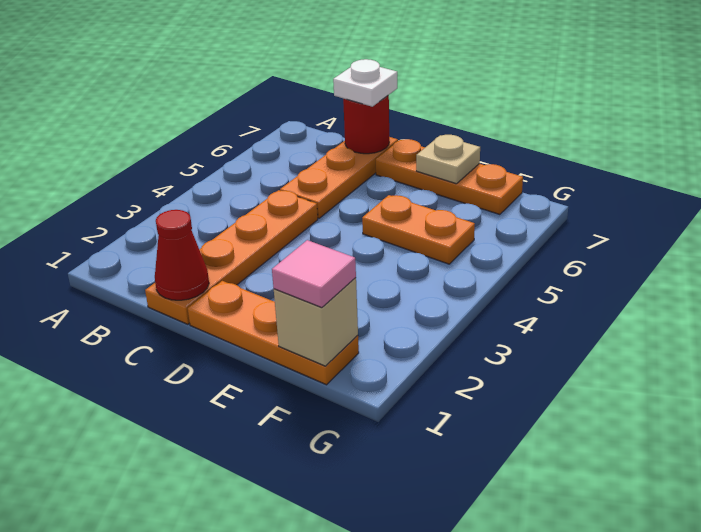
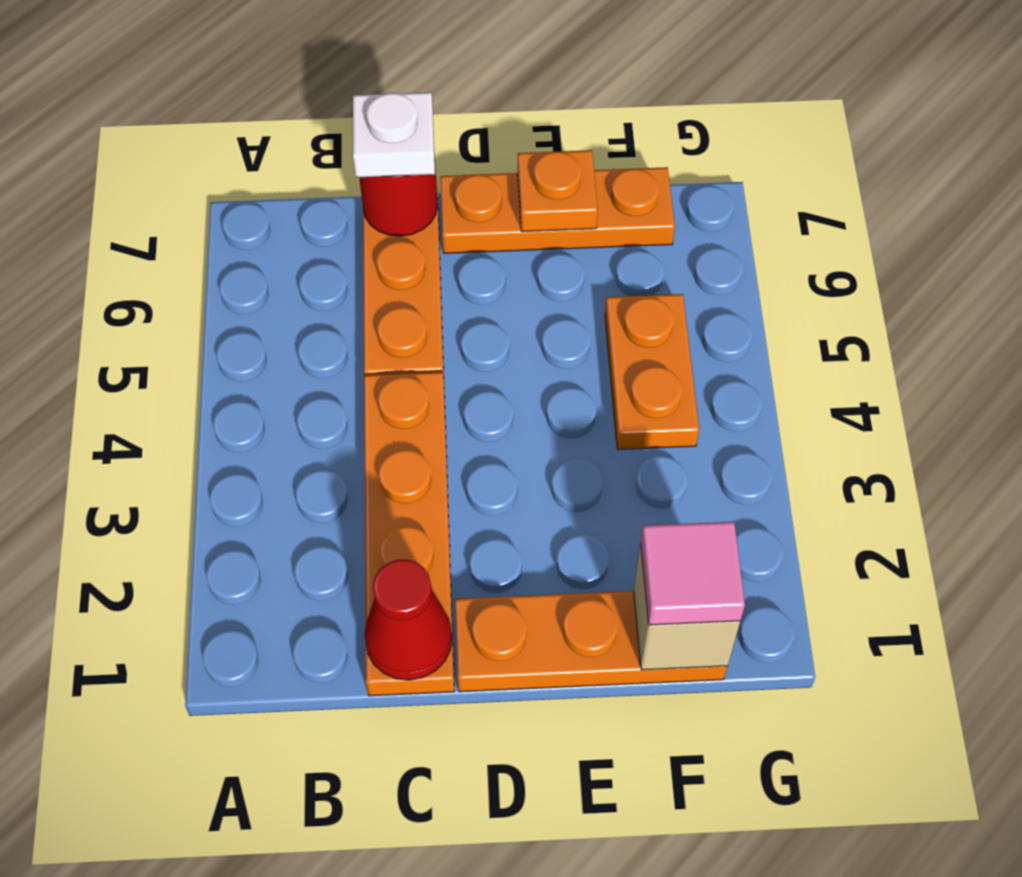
orange 1x2 plate [362,195,475,264] -> orange 1x2 plate turned to [605,294,699,449]
tan 1x1 plate [416,135,480,184] -> orange 1x1 plate [518,150,598,232]

